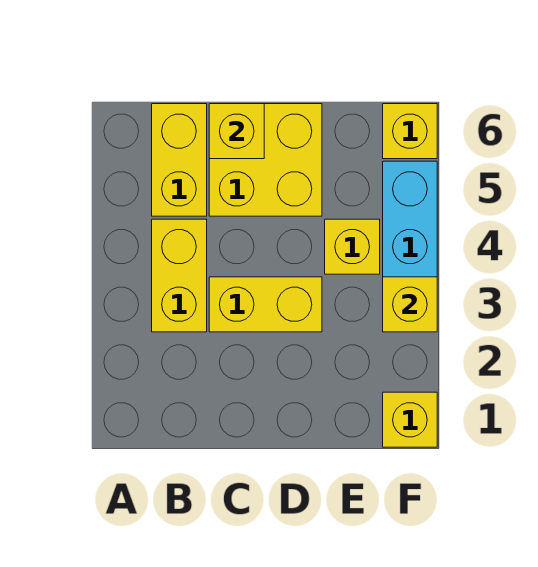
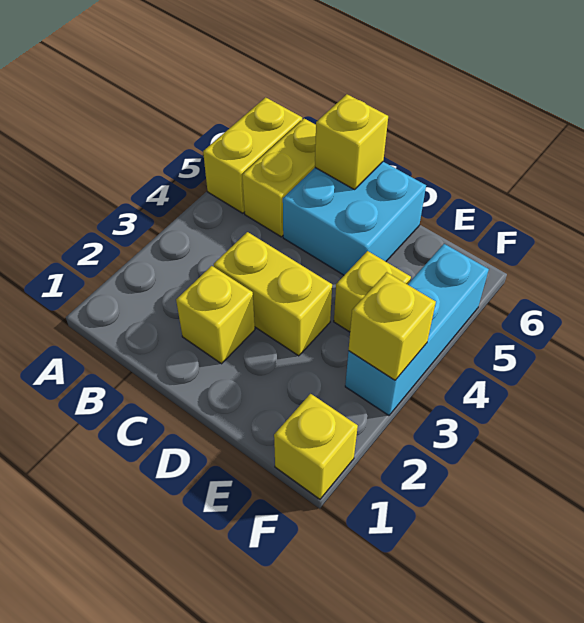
yellow 1x2 brick [152,219,207,332] -> yellow 1x2 brick moved to [203,97,302,213]
yellow 2x2 brick [209,104,322,216] -> cyan 2x2 brick [283,162,426,275]
yellow 1x1 brick [383,104,437,159] -> yellow 1x1 brick moved to [176,266,255,364]

